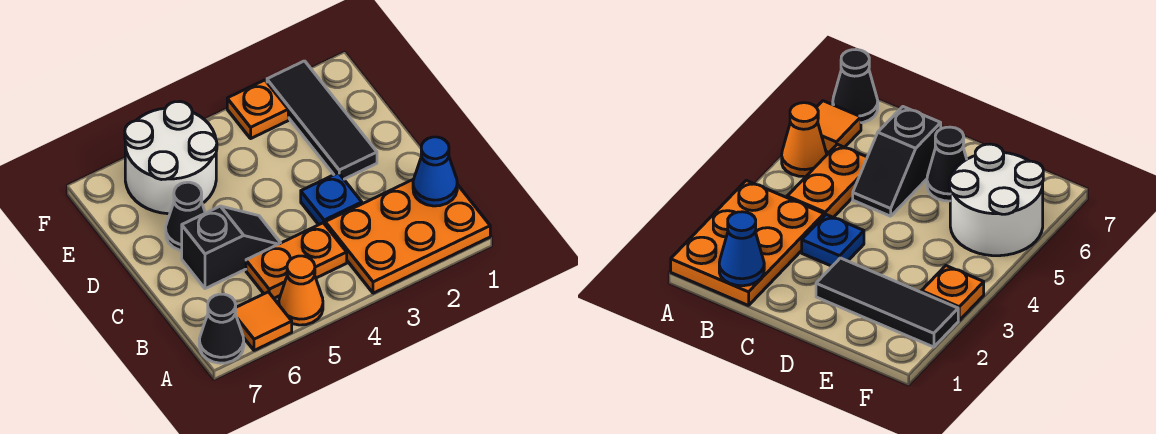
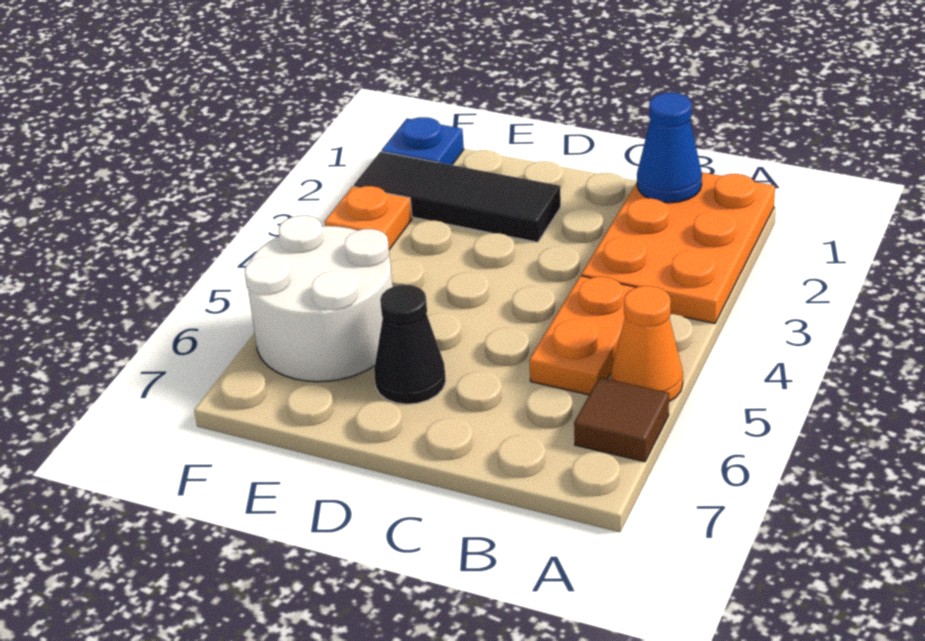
orange 1x1 tile [235,292,292,350] -> brown 1x1 tile [574,377,669,462]
black 1x1 cone [199,294,244,363] -> none
blue 1x1 plate [301,173,362,225] -> blue 1x1 plate moved to [382,117,464,165]
black 1x2 slope [182,206,280,289] -> none

